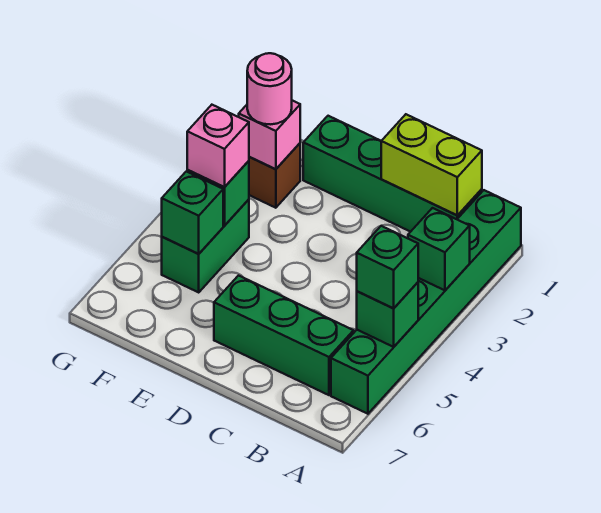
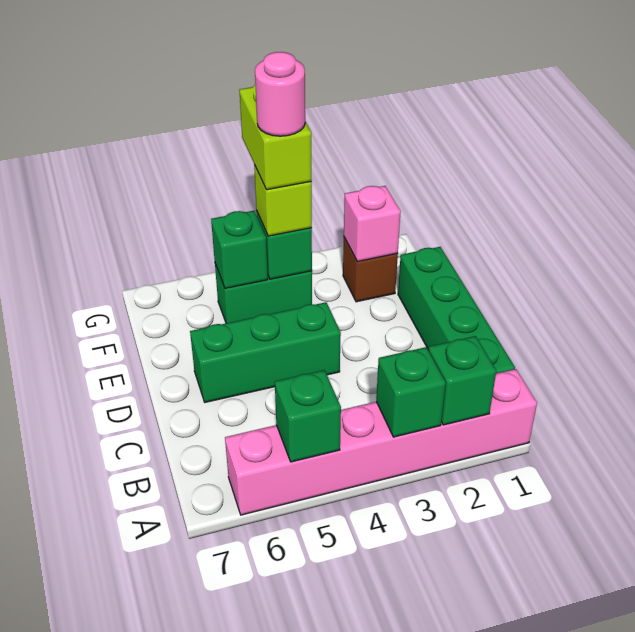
green 1x6 brick [331,190,521,414] -> pink 1x6 brick [225,369,537,515]
green 1x1 brick [357,226,418,308] -> green 1x1 brick moved to [428,336,496,425]
lime 1x2 brick [381,114,482,215] -> lime 1x2 brick moved to [239,84,312,190]
green 1x3 brick [214,276,354,395] -> green 1x3 brick turned to [190,302,341,402]
pink 1x1 round brick [247,53,292,124] -> pink 1x1 round brick moved to [255,52,305,136]
pink 1x1 brick [187,105,249,187] -> lime 1x1 brick [254,165,312,236]

